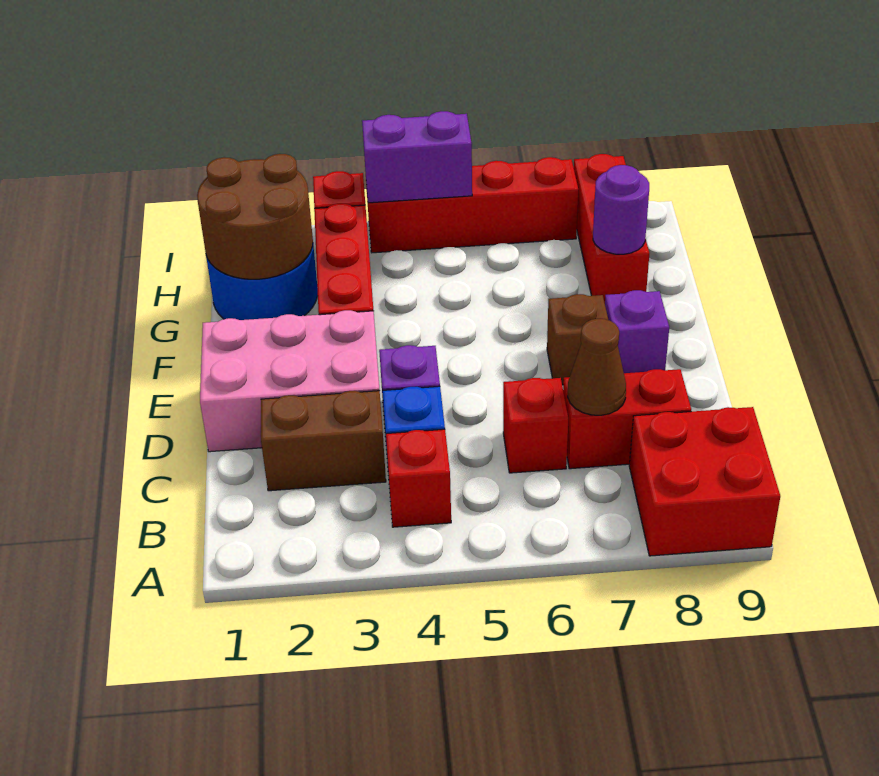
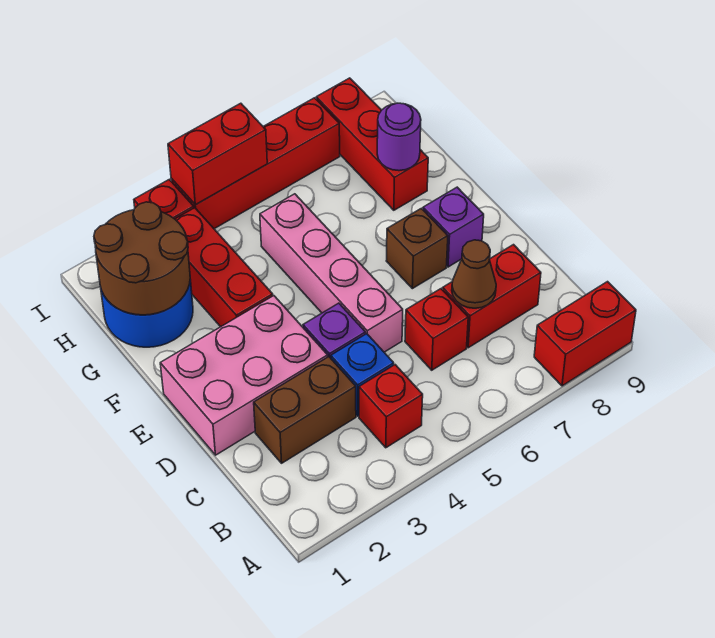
red 2x2 brick [629,407,780,556] -> red 1x2 brick [534,282,636,386]
none -> pink 1x4 brick [260,194,403,352]
purple 1x2 brick [362,111,472,203] -> red 1x2 brick [168,103,267,205]

